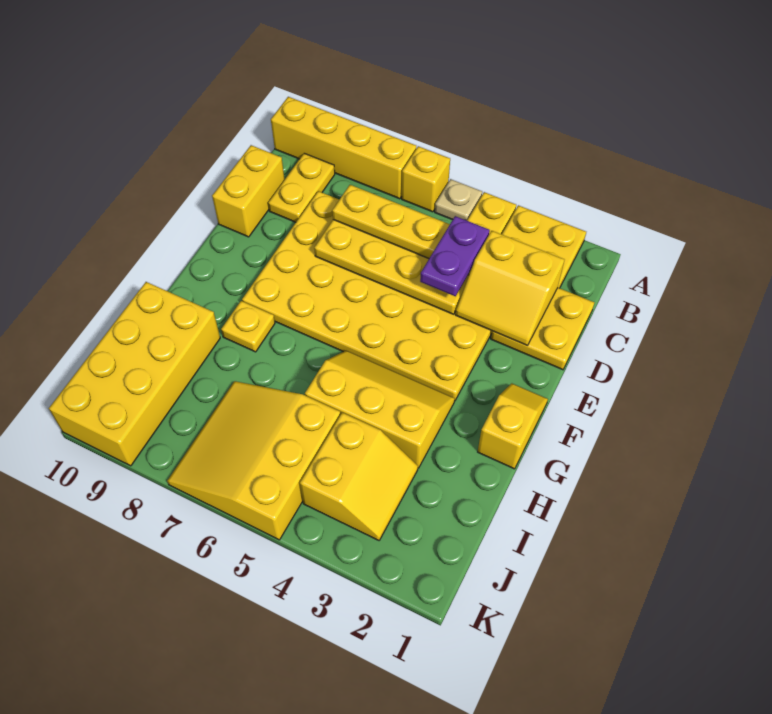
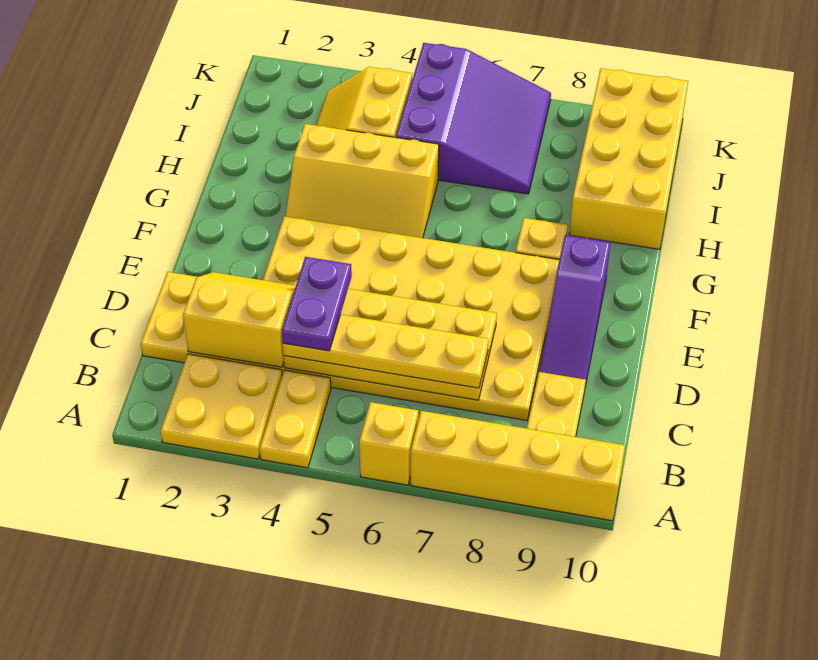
tan 1x1 plate [435,179,482,221] -> none
yellow 1x2 brick [212,145,285,237] -> none
none -> purple 1x3 slope [539,235,611,386]
yellow 1x2 slope [478,383,548,469] -> none
yellow 3x3 slope [167,381,340,540] -> purple 3x3 slope [396,43,551,194]

